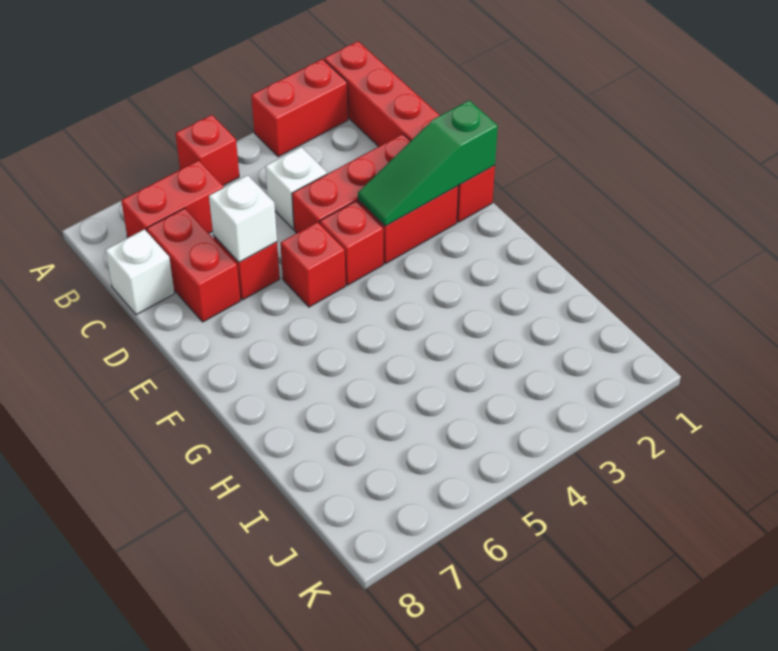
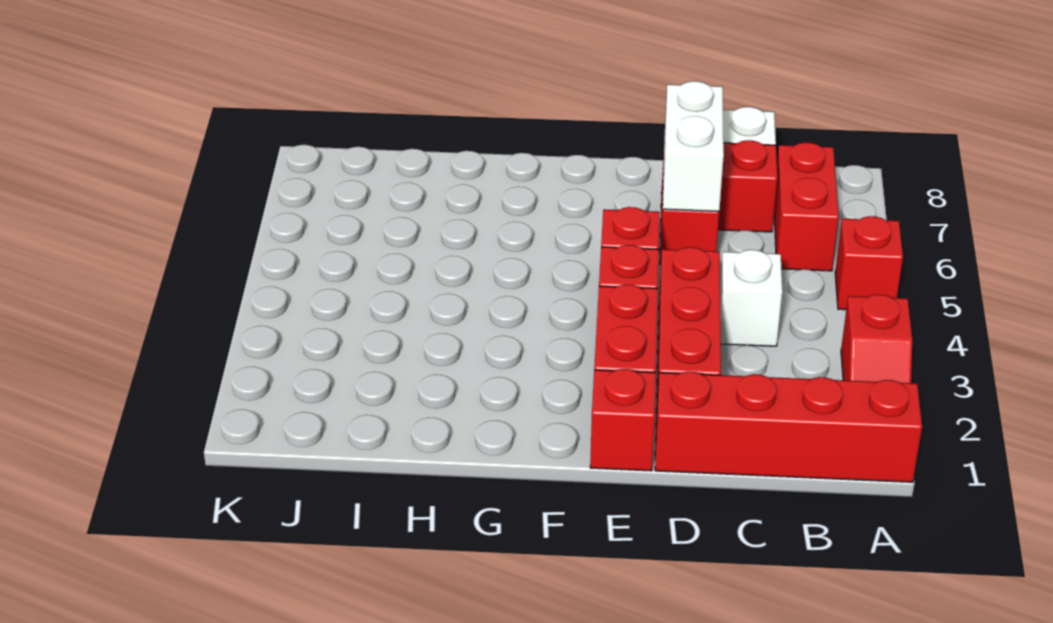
red 1x2 brick [251,59,348,157] -> red 1x2 slope [841,294,912,383]
white 1x1 brick [209,175,277,262] -> white 1x2 brick [663,81,724,212]
green 1x3 slope [358,100,498,226] -> none

